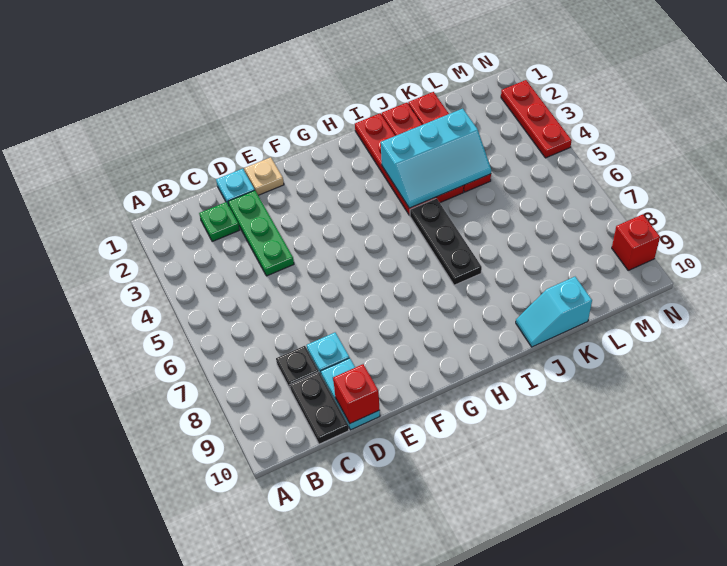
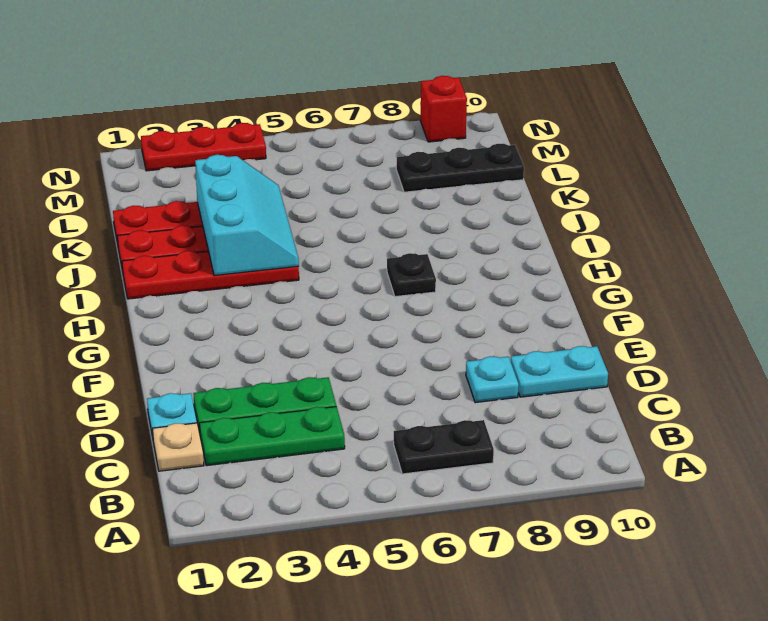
green 1x1 plate [199,202,240,242] -> green 1x3 plate [200,407,345,466]
black 1x1 plate [276,346,319,390] -> black 1x1 plate moved to [387,253,436,297]
black 1x2 plate [290,372,349,444] -> black 1x2 plate moved to [394,420,494,474]
red 1x1 brick [333,364,380,423] -> none
tan 1x1 plate [244,157,284,195] -> tan 1x1 plate moved to [153,423,204,471]
black 1x3 plate [410,198,482,285] -> black 1x3 plate moved to [396,144,524,192]
cyan 1x2 slope [516,277,592,347] -> none

